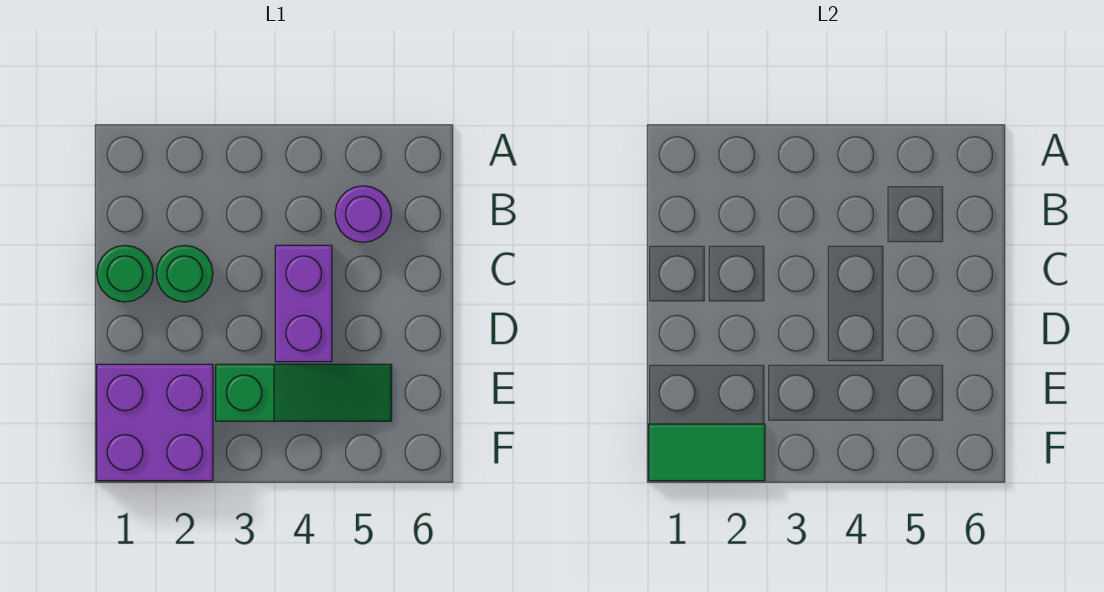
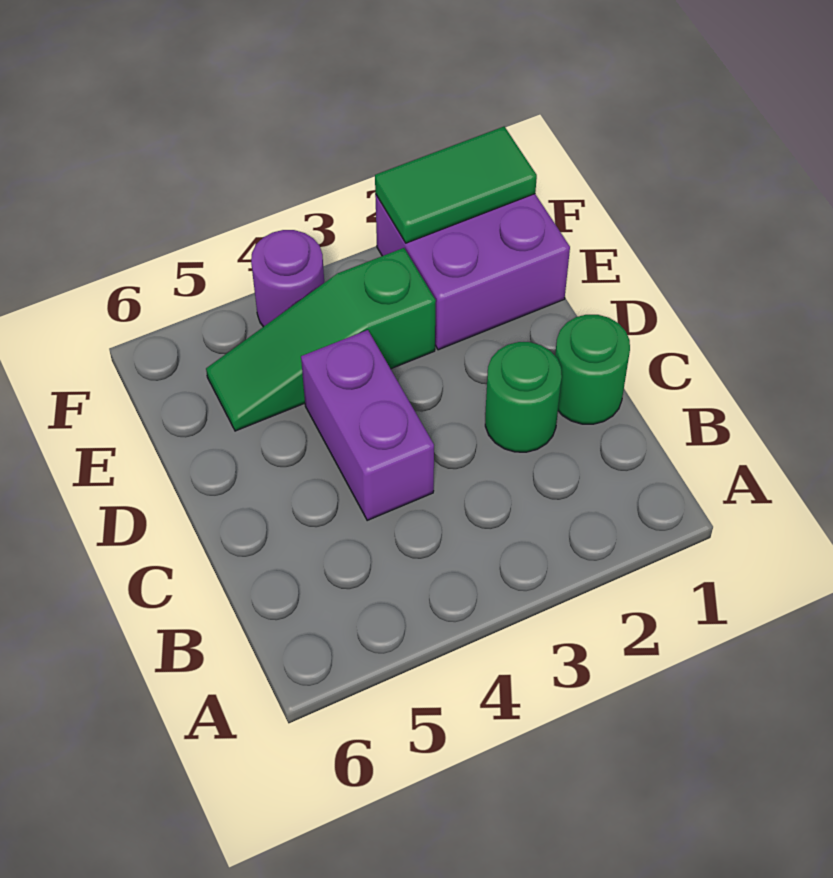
purple 1x1 round brick [335,186,392,242] -> purple 1x1 round brick moved to [251,230,324,327]

